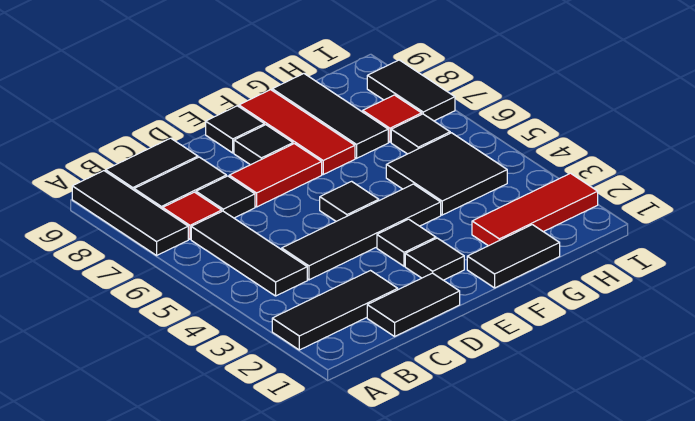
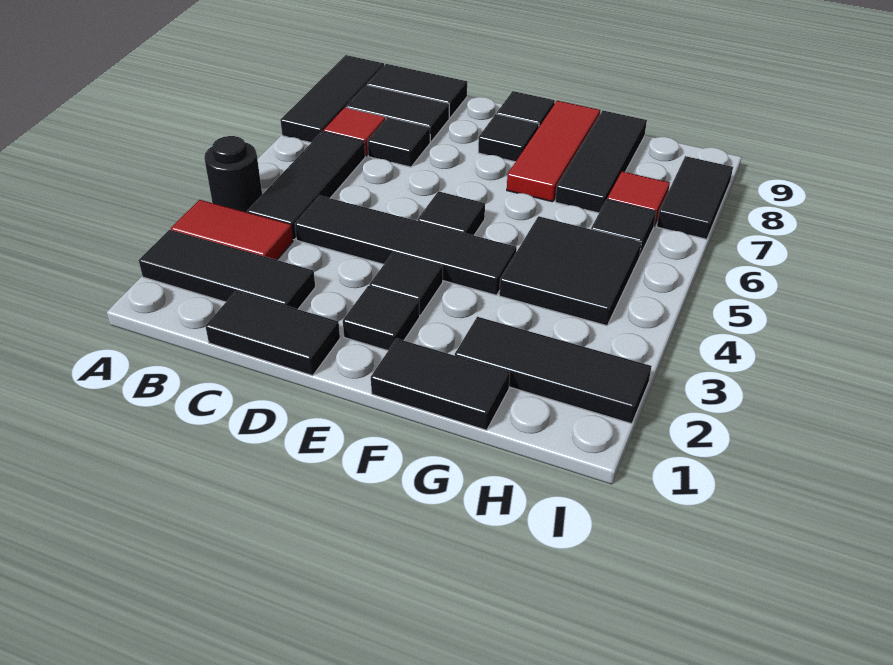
none -> black 1x1 round brick [204,136,262,212]
red 1x2 tile [229,144,322,207] -> red 1x2 tile moved to [171,200,293,260]
red 1x3 tile [472,173,598,246] -> black 1x3 tile [455,317,652,424]

